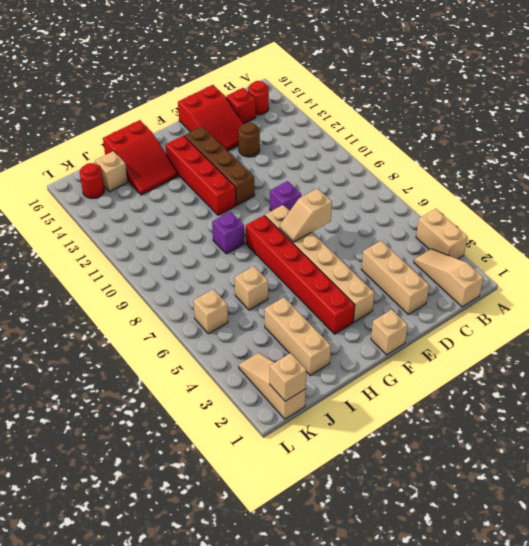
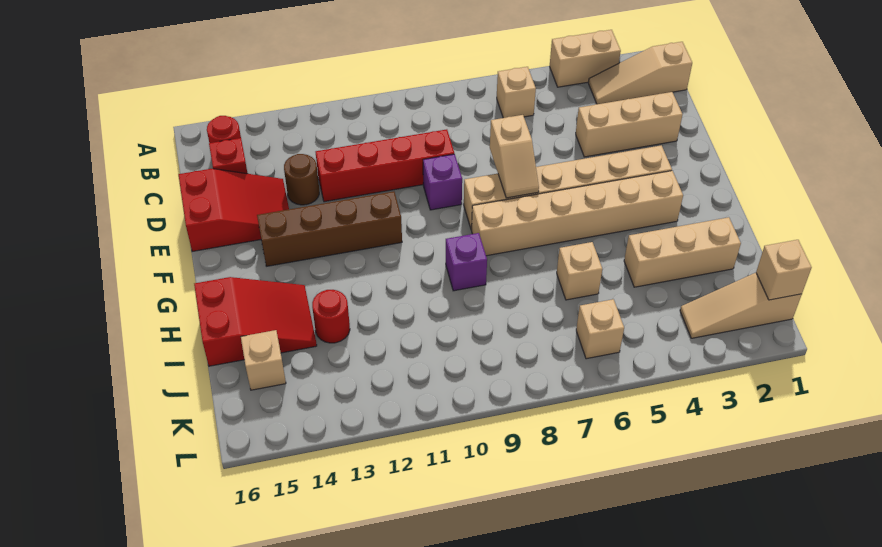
tan 1x1 brick [371,310,408,355] -> tan 1x1 brick moved to [497,67,536,118]
red 1x6 brick [246,215,355,334] -> tan 1x6 brick [472,171,683,256]
red 1x4 brick [166,136,236,215] -> red 1x4 brick moved to [316,129,454,202]
red 1x1 round brick [80,163,104,199] -> red 1x1 round brick moved to [312,290,350,343]

